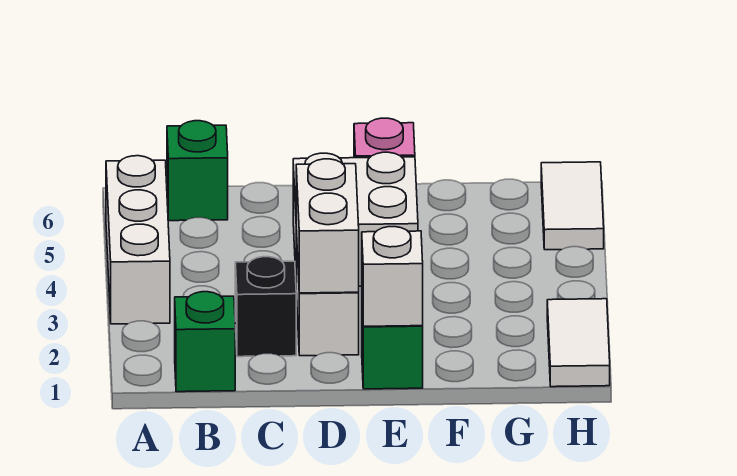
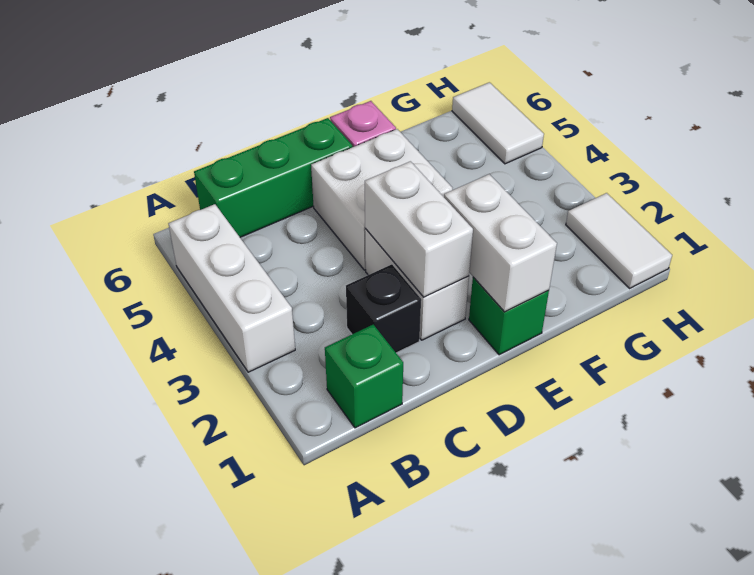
green 1x1 brick [167,121,228,221] -> green 1x3 brick [194,118,353,237]
white 1x1 brick [362,227,423,326] -> white 1x2 brick [444,174,557,312]

